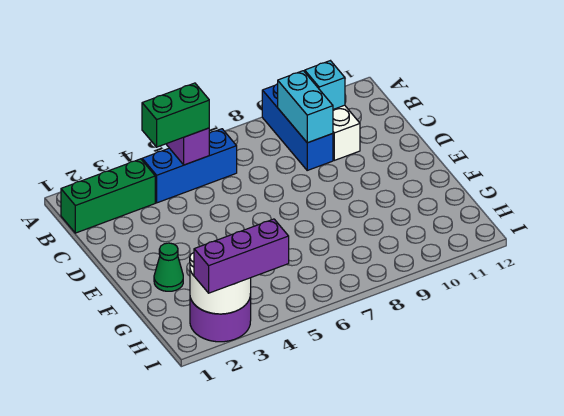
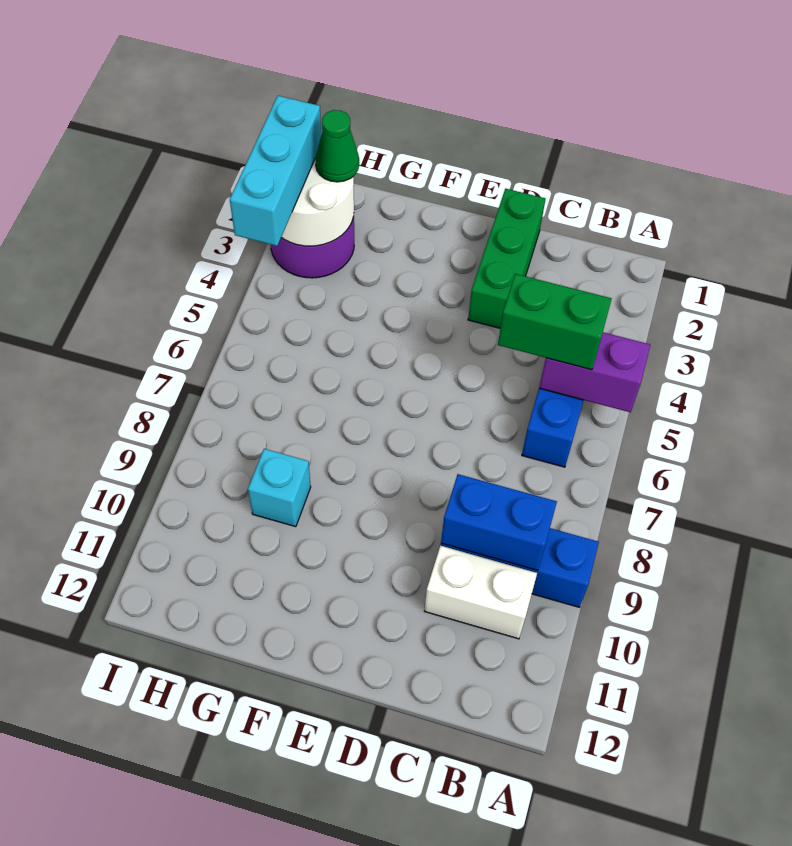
green 1x3 brick [61,159,155,233] -> green 1x3 brick moved to [468,189,545,328]
green 1x2 brick [142,83,209,147] -> green 1x2 brick turned to [498,274,612,370]
cyan 1x2 brick [278,71,333,143] -> blue 1x2 brick [441,474,557,570]
cyan 1x1 brick [305,61,345,109] -> cyan 1x1 brick moved to [248,449,311,527]
green 1x1 cone [154,243,183,291] -> green 1x1 cone moved to [315,110,359,182]
purple 1x3 brick [194,219,289,293] -> cyan 1x3 brick [230,96,321,246]

